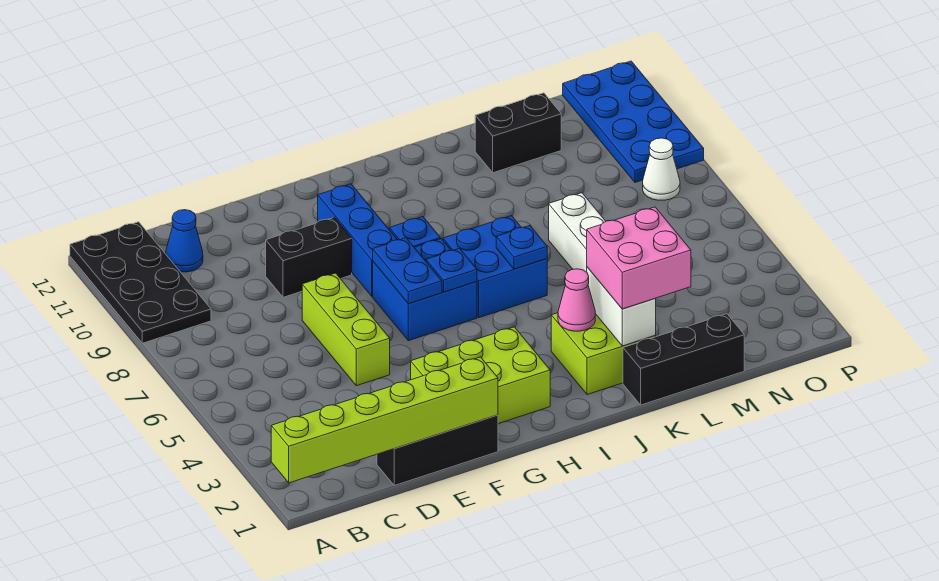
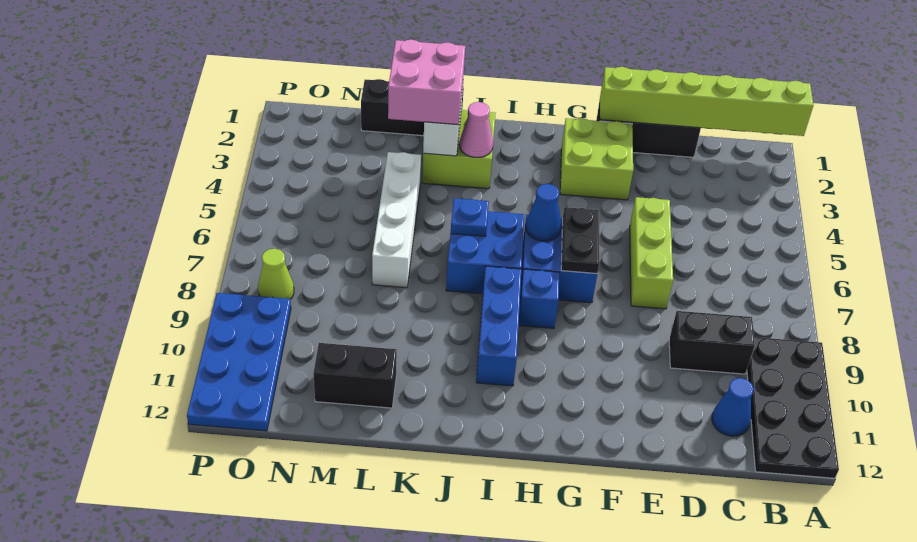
black 1x2 brick [266,218,352,297] -> black 1x2 brick moved to [669,311,755,374]
lime 2x3 brick [411,327,550,424] -> lime 2x2 brick [560,118,633,200]
blue 1x2 plate [373,238,442,304] -> black 1x2 plate [561,207,599,274]
blue 1x3 brick [318,184,397,296] -> blue 1x3 brick moved to [476,266,522,386]
blue 1x1 plate [426,248,477,292] -> blue 1x1 cone [526,184,561,241]
white 1x1 cone [643,138,680,200] -> lime 1x1 cone [258,249,294,299]

